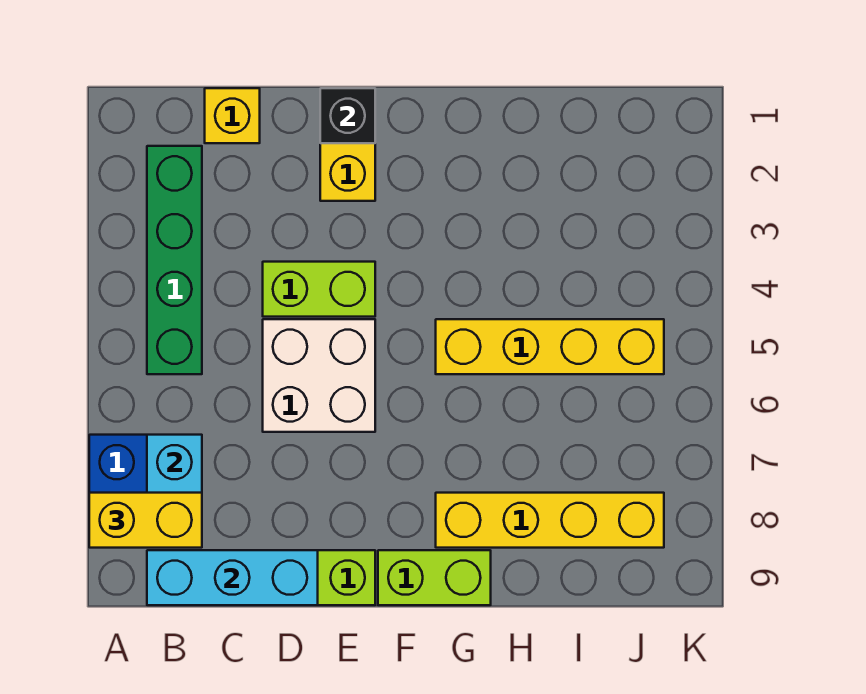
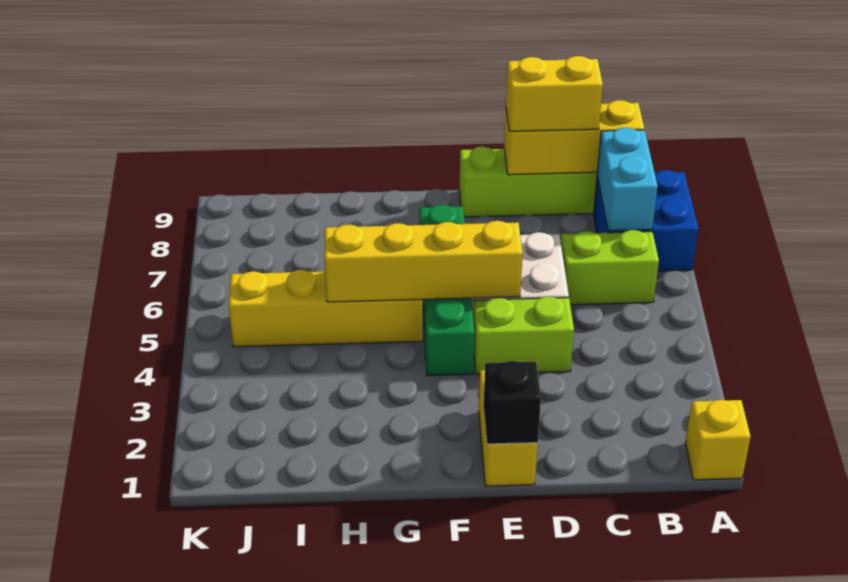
yellow 1x2 brick [89,493,202,548] -> yellow 1x2 brick moved to [506,56,603,131]
green 1x4 brick [147,146,202,374] -> green 1x4 brick moved to [419,205,474,376]
cyan 1x3 brick [147,550,318,605] -> yellow 1x3 brick [504,100,644,175]
yellow 1x1 brick [205,88,260,143] -> yellow 1x1 brick moved to [685,400,751,480]
lime 1x2 brick [378,550,491,605] -> lime 1x2 brick moved to [561,230,659,305]
yellow 1x4 brick [436,493,664,548] -> yellow 1x4 brick moved to [324,221,523,302]

